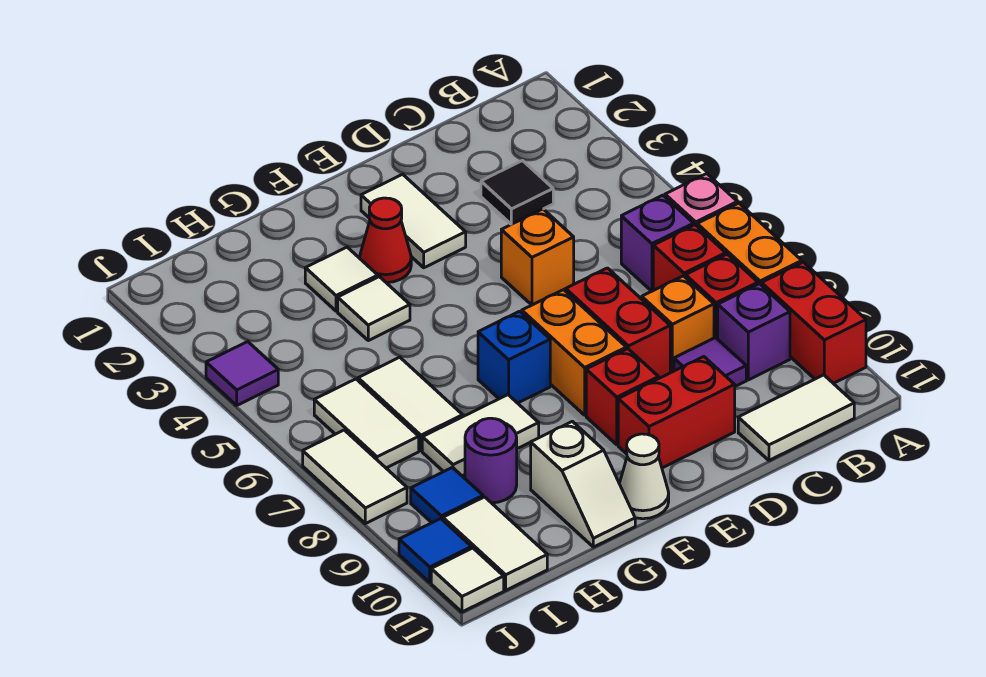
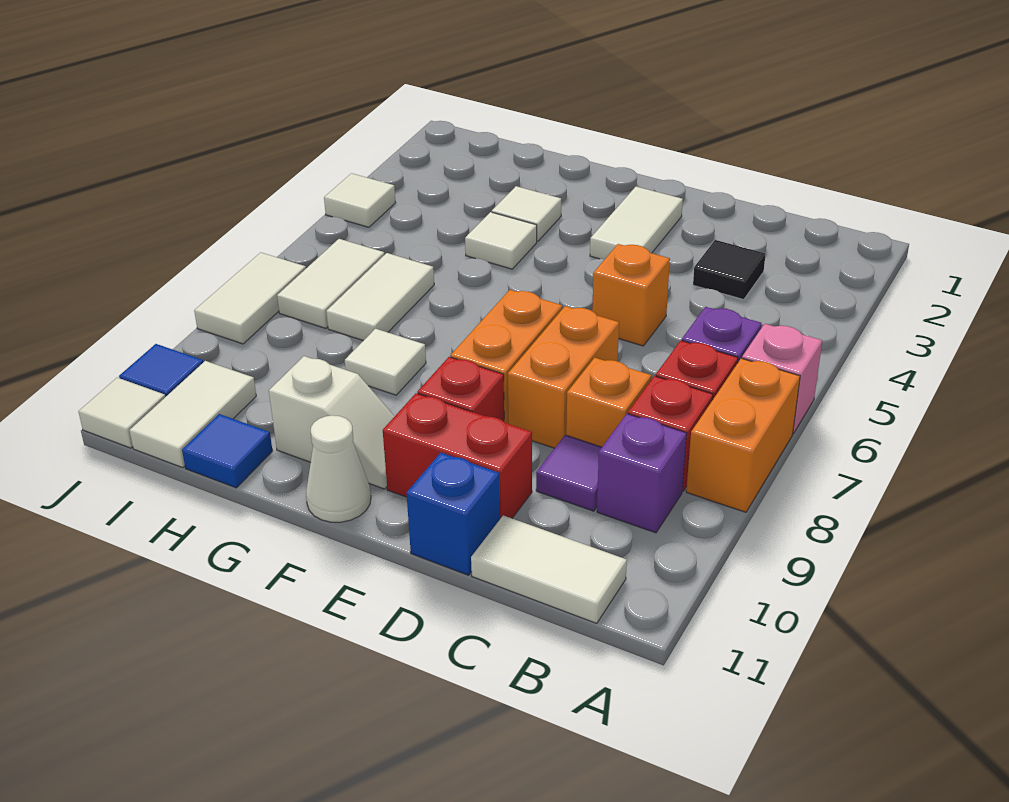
red 1x2 brick [762,262,866,383] -> none
red 1x2 brick [566,268,670,378] -> orange 1x2 brick [508,306,619,448]
red 1x1 cone [360,198,411,283] -> none
blue 1x1 brick [478,311,550,403] -> blue 1x1 brick moved to [407,453,500,575]
white 1x2 tile [422,395,539,476] -> white 1x1 tile [345,329,426,395]
white 1x2 slope [531,421,635,547] -> white 1x2 slope turned to [269,356,395,489]
purple 1x1 round brick [465,418,517,503] -> none
blue 1x1 tile [411,467,483,523] -> blue 1x1 tile moved to [182,414,272,488]
purple 1x1 tile [206,342,278,405] -> white 1x1 tile [324,173,396,227]

